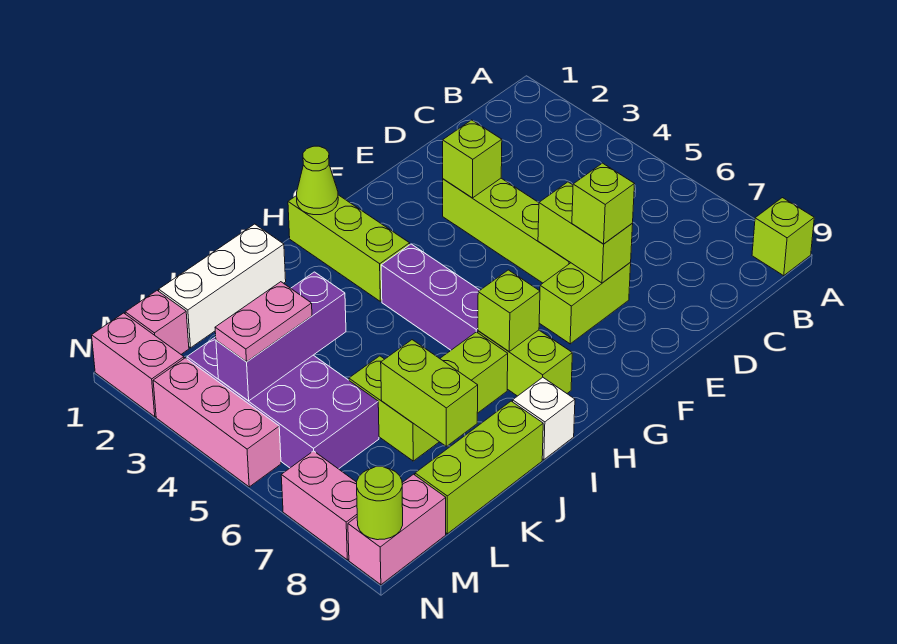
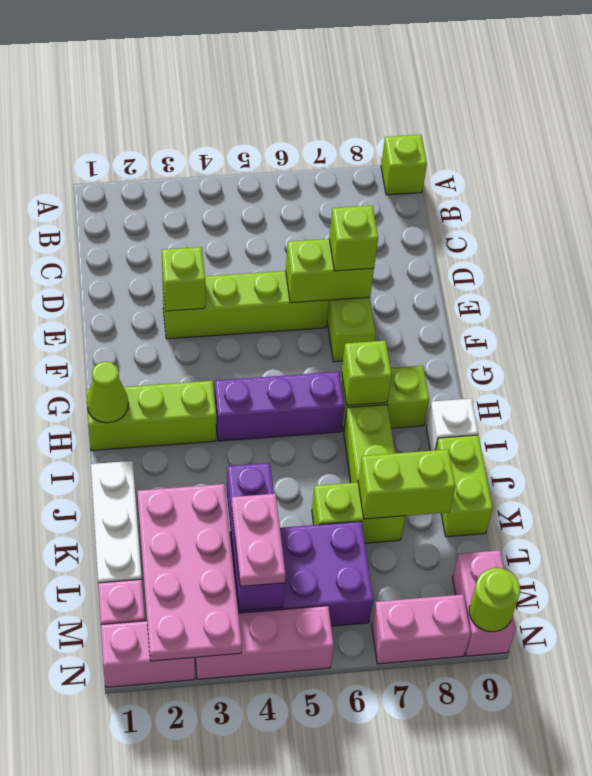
lime 1x3 brick [415,401,543,534] -> lime 1x2 brick [436,435,493,537]
none -> pink 2x4 plate [137,484,242,661]

